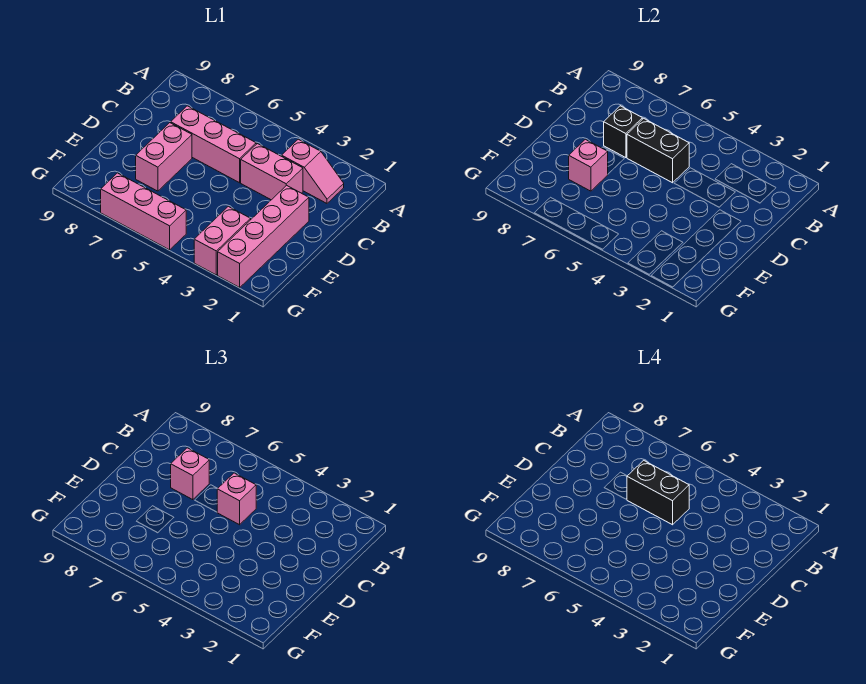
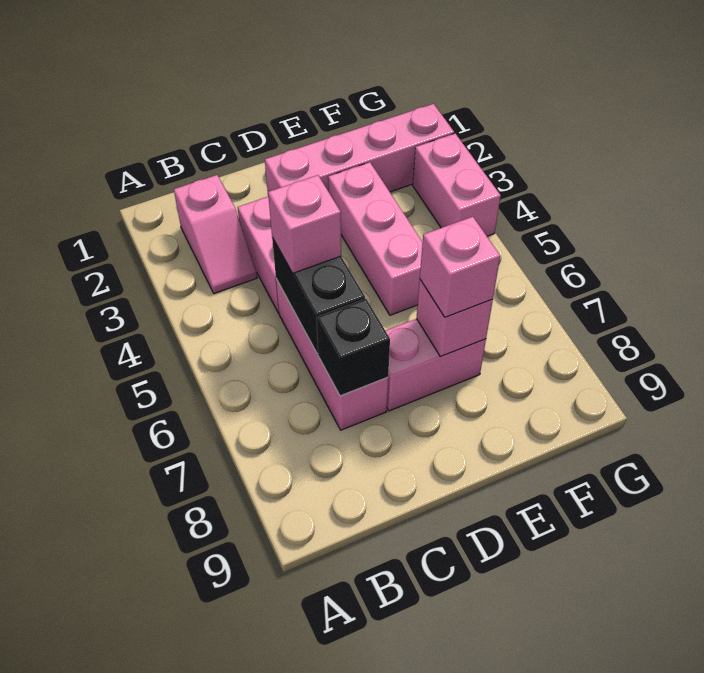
pink 1x2 slope [282,139,344,203] -> pink 1x2 slope turned to [174,175,257,294]
black 1x2 brick [627,460,689,525] -> none
pink 1x1 brick [171,448,209,500] -> pink 1x1 brick moved to [420,217,500,317]
pink 1x2 brick [194,206,251,275] -> pink 1x2 brick turned to [413,134,501,236]
pink 1x3 brick [101,173,186,250] -> pink 1x3 brick moved to [328,162,423,315]

